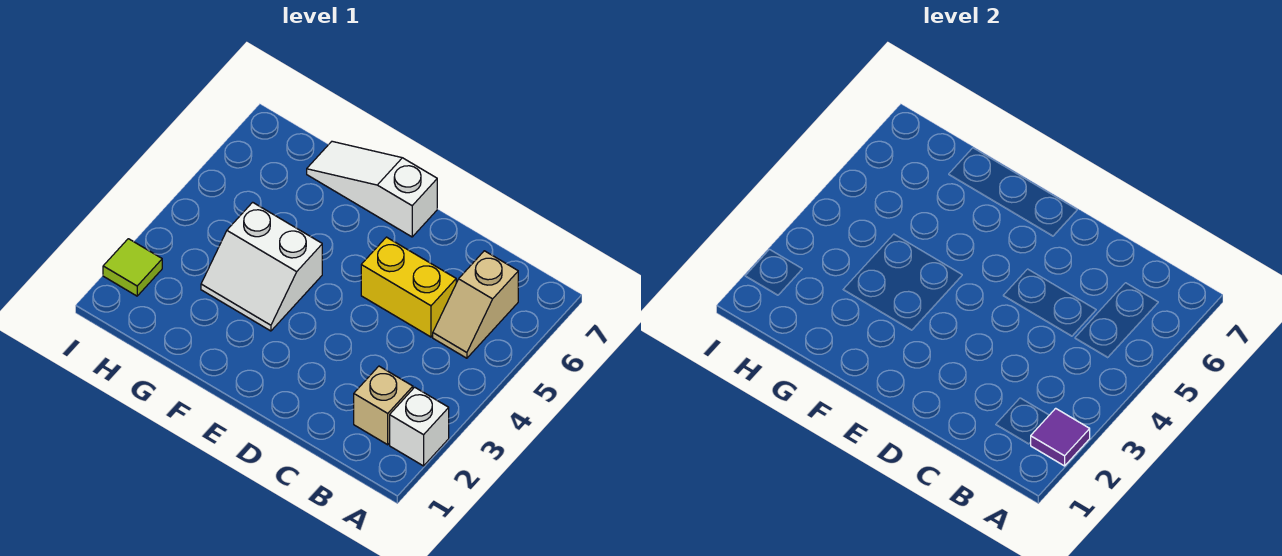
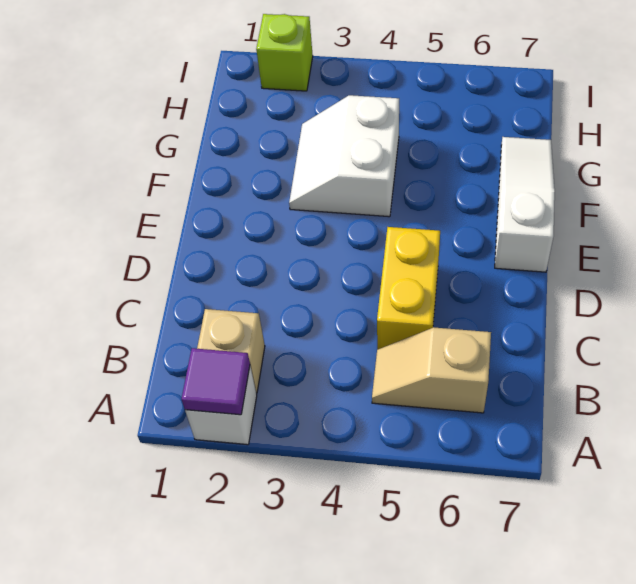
lime 1x1 tile [103,239,162,296] -> lime 1x1 brick [256,14,313,91]

